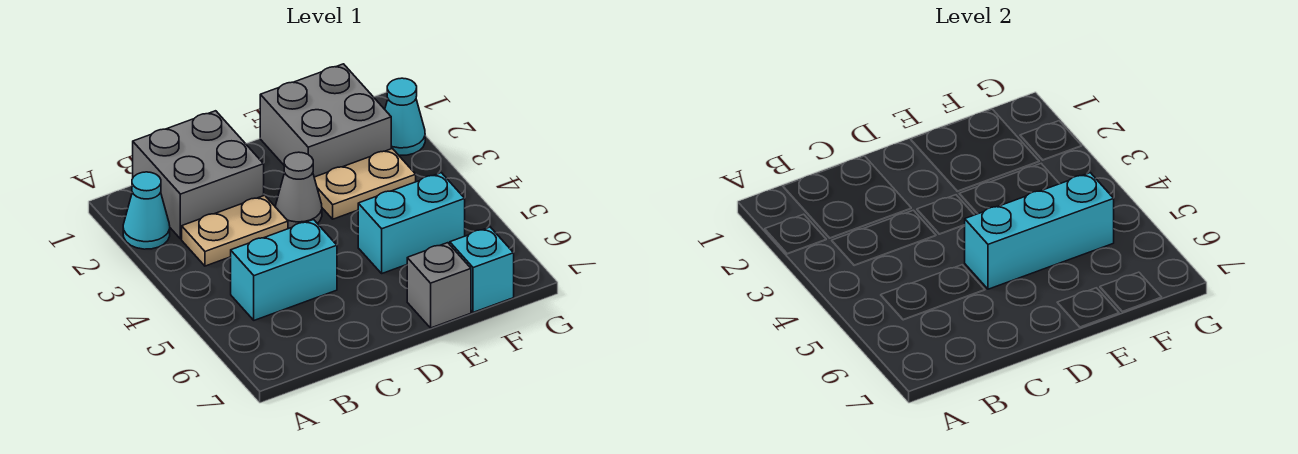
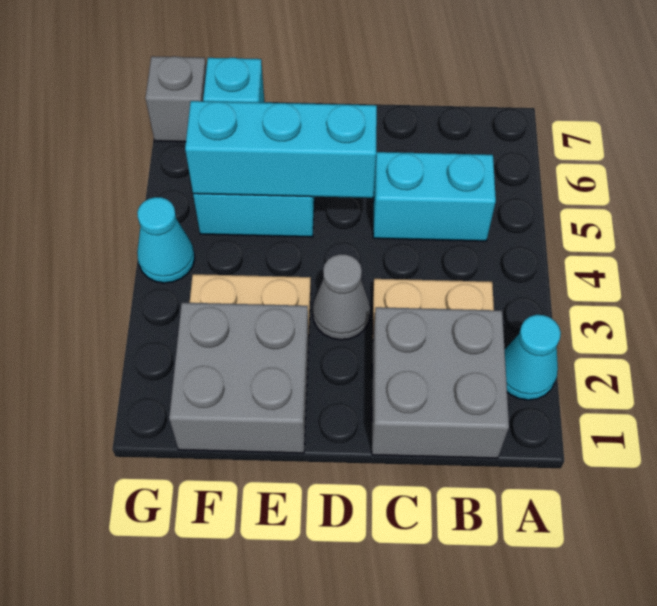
grey 1x1 brick [407,243,471,328] -> grey 1x1 brick moved to [145,56,206,142]
cyan 1x1 cone [385,78,425,155] -> cyan 1x1 cone moved to [137,197,195,283]

